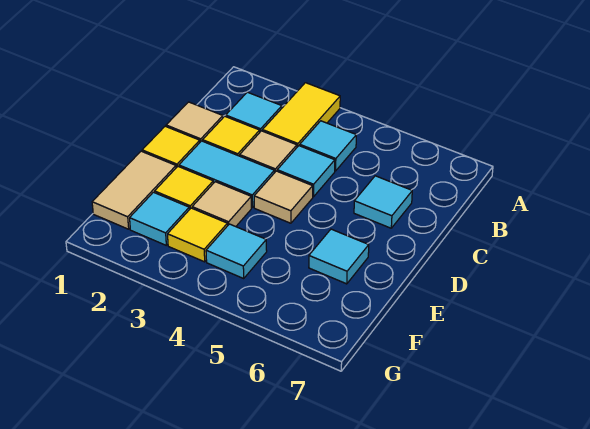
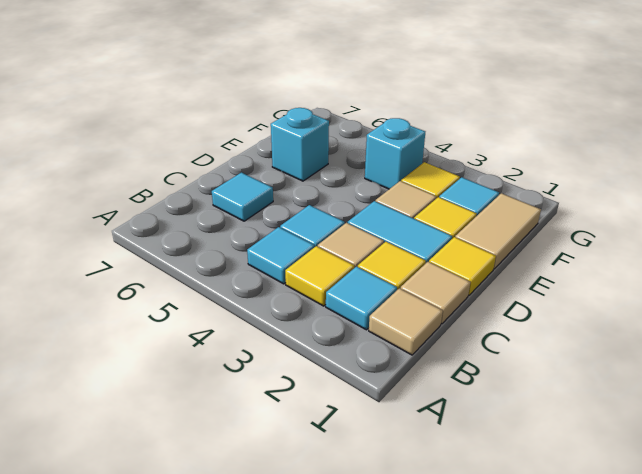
yellow 1x2 tile [263,83,340,147] -> yellow 1x1 tile [285,246,354,306]
tan 1x1 tile [254,171,313,223] -> tan 1x1 tile moved to [369,288,443,355]
cyan 1x1 tile [309,229,369,284] -> cyan 1x1 brick [271,108,329,181]
cyan 1x1 tile [206,224,267,278] -> cyan 1x1 brick [365,118,425,189]

